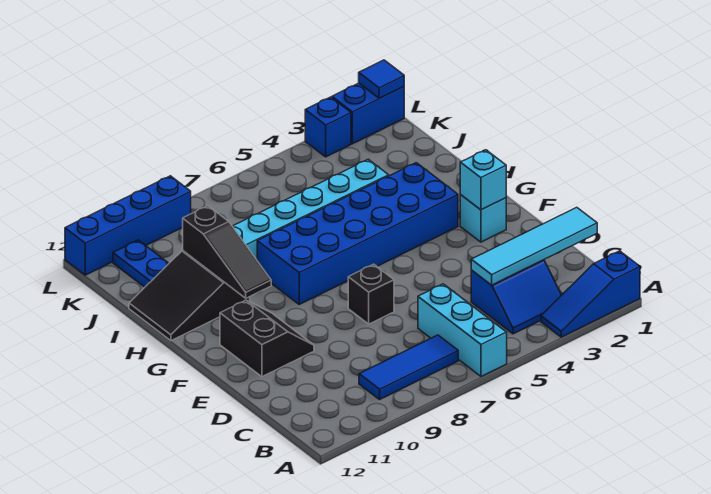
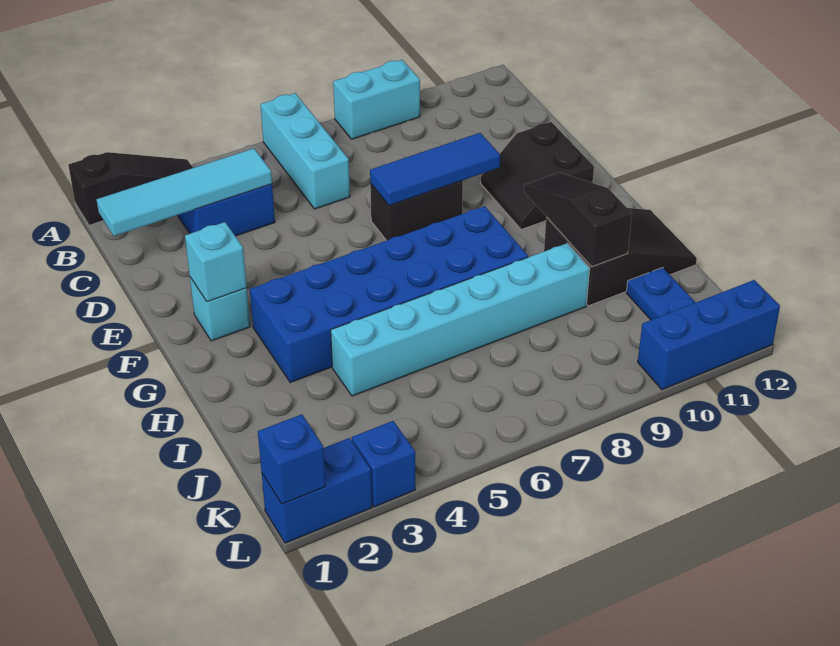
blue 1x3 slope [541,251,640,337] -> black 1x3 slope [68,152,193,225]
none -> cyan 1x2 brick [333,60,420,139]
blue 1x3 tile [359,335,458,399] -> blue 1x3 tile moved to [370,133,500,206]
black 1x1 brick [348,264,394,324] -> black 1x2 brick [370,180,463,241]
blue 1x1 tile [359,60,404,98] -> blue 1x1 brick [258,414,326,504]
blue 1x4 brick [65,176,191,275] -> blue 1x3 brick [638,280,780,390]

